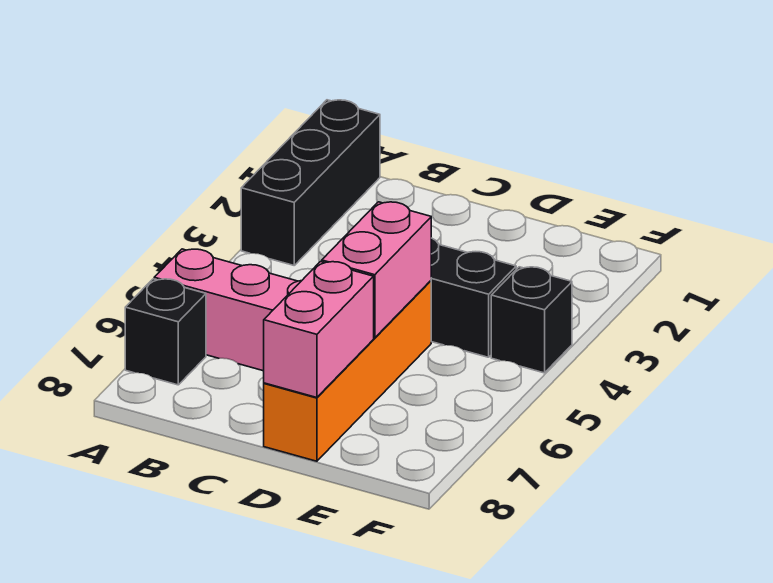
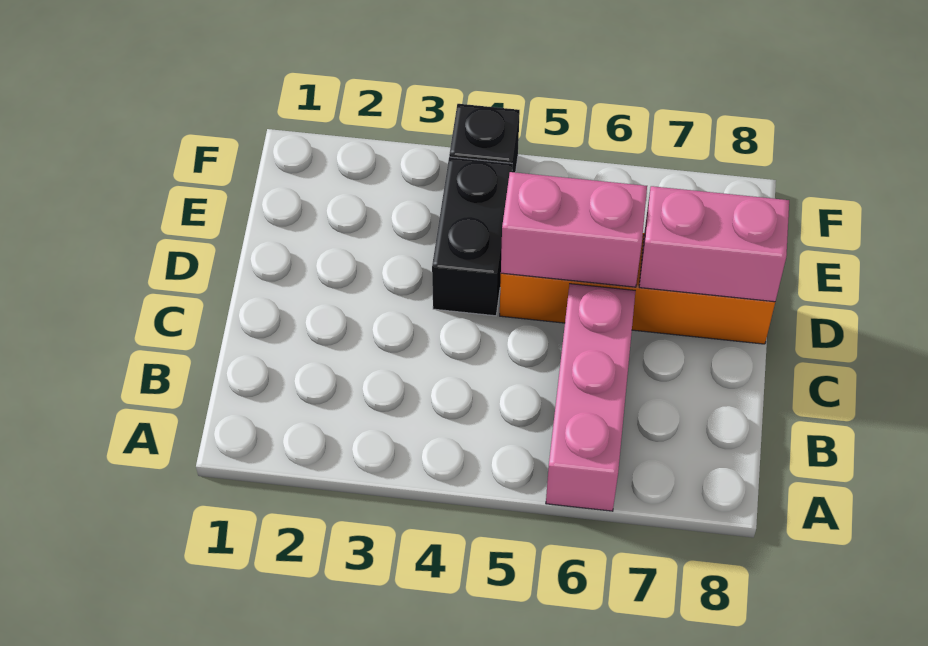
black 1x3 brick [241,100,380,265] -> none
black 1x1 brick [125,279,206,385] -> none

